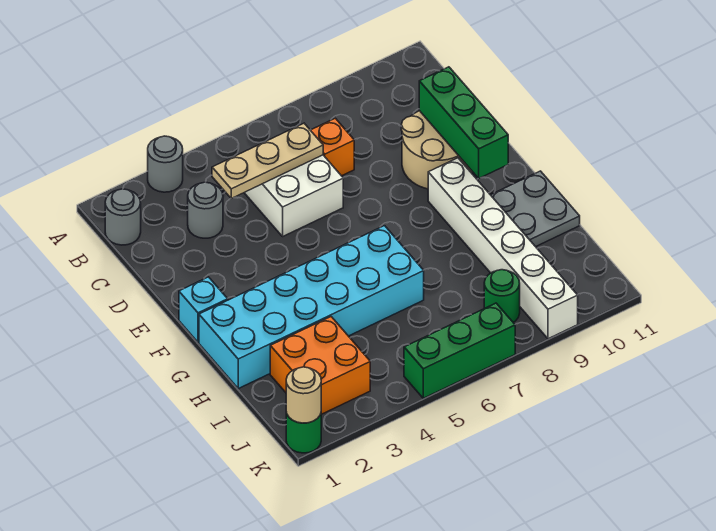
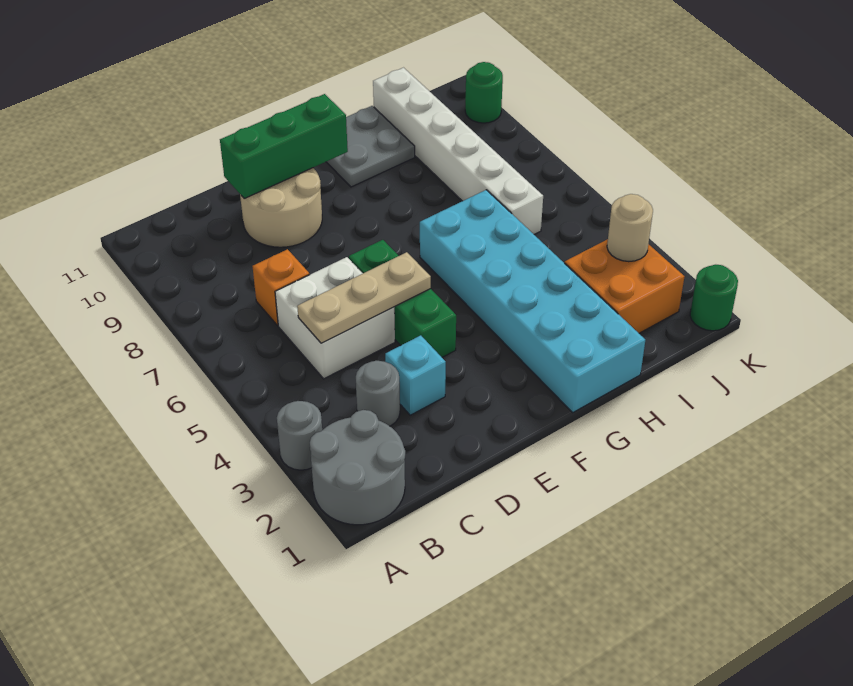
grey 1x1 round brick [105,189,141,245] -> grey 2x2 round brick [310,410,405,525]
tan 1x3 plate [212,123,323,198] -> tan 1x3 plate turned to [297,252,431,343]
cyan 1x1 brick [179,277,228,342] -> cyan 1x1 brick moved to [385,335,446,415]
white 1x6 brick [428,158,578,339] -> white 1x6 brick turned to [373,68,543,234]
green 1x1 round brick [484,270,520,322] -> green 1x1 round brick moved to [465,62,503,123]
tan 1x1 round brick [286,367,321,423] -> tan 1x1 round brick moved to [607,194,653,262]
green 1x3 brick [404,303,515,398] -> green 1x3 brick moved to [349,240,456,357]

